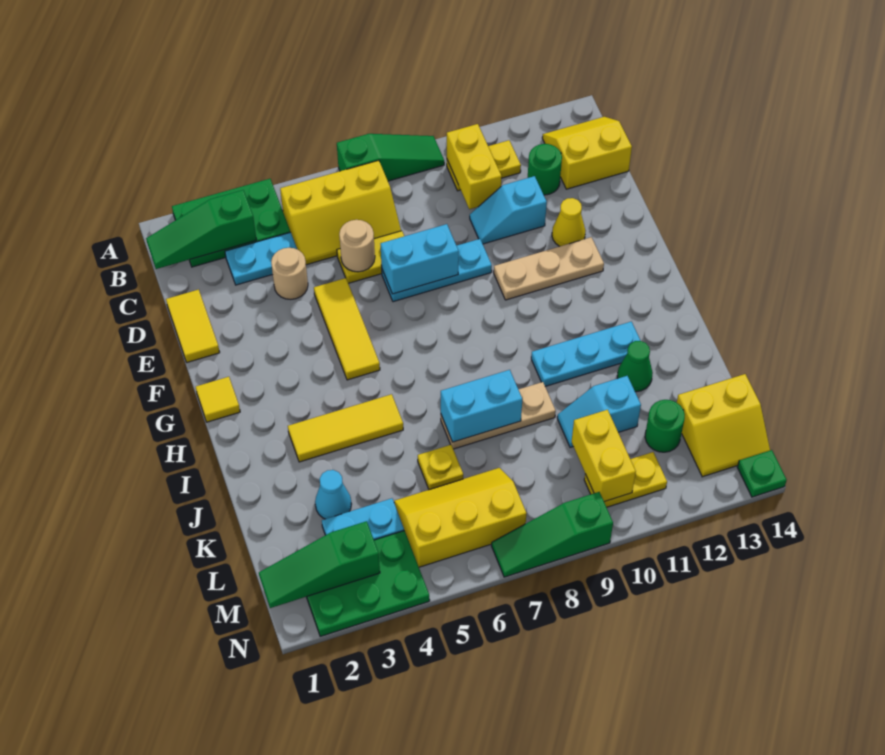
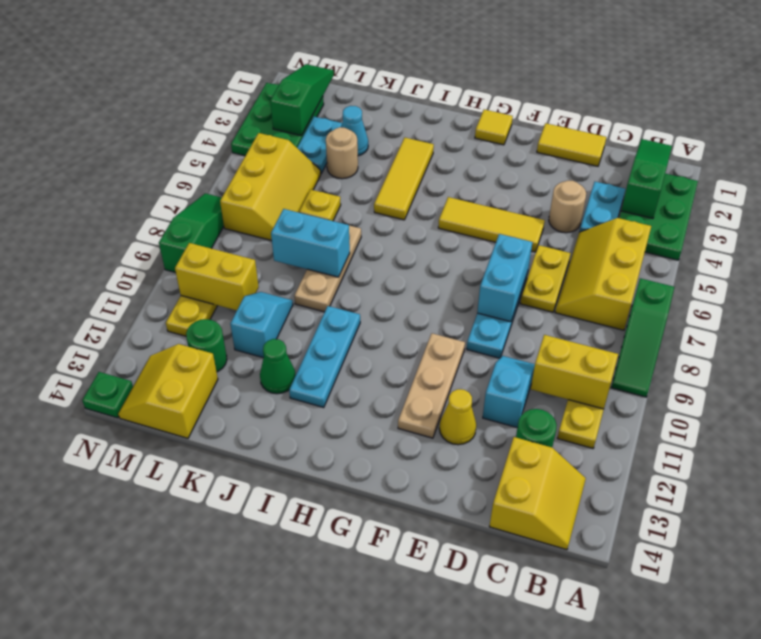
tan 1x1 round brick [339,220,375,272] -> tan 1x1 round brick moved to [326,127,358,179]
cyan 1x2 brick [441,370,522,442] -> cyan 1x2 brick turned to [271,209,350,277]

